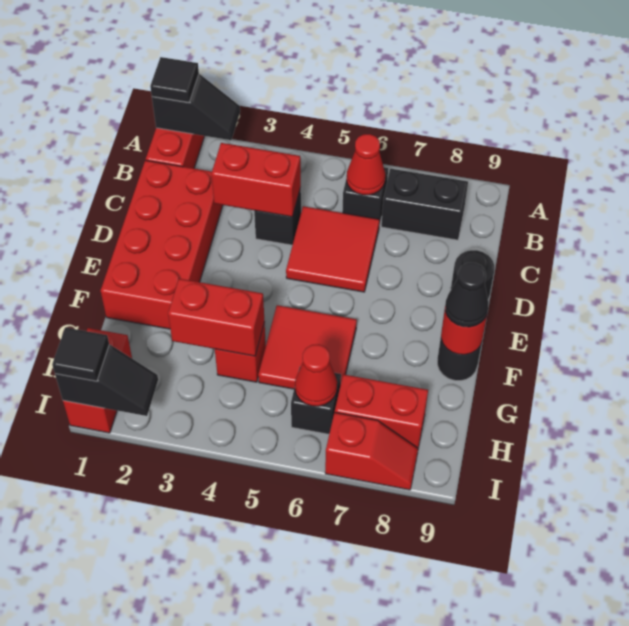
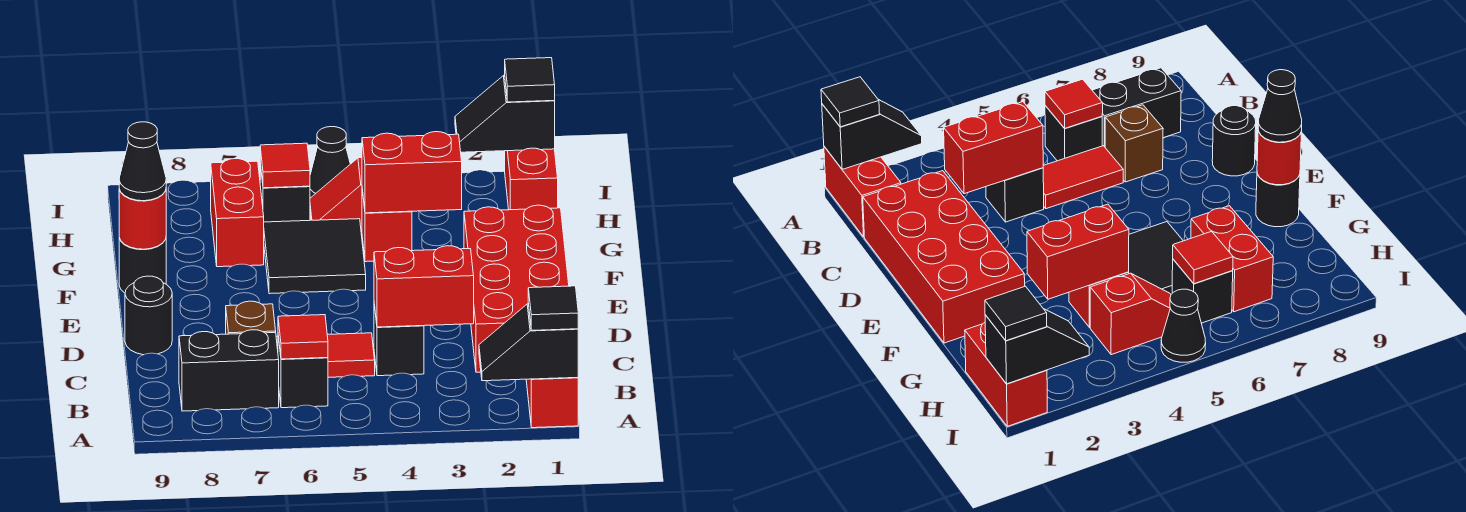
red 1x1 cone [347,134,385,195] -> red 1x1 tile [278,315,328,359]
red 2x2 tile [286,206,380,292] -> red 1x2 tile [276,333,375,377]
none -> brown 1x1 brick [226,301,276,334]
red 2x2 tile [258,305,357,389] -> black 2x2 tile [264,219,366,294]
red 1x1 cone [295,344,337,406] -> red 1x1 tile [260,143,310,188]
red 1x2 brick [335,374,428,448] -> red 1x2 brick turned to [211,159,264,267]
none -> black 1x1 cone [310,127,350,198]
red 1x2 slope [325,413,418,490] -> red 1x2 slope moved to [310,158,362,233]

